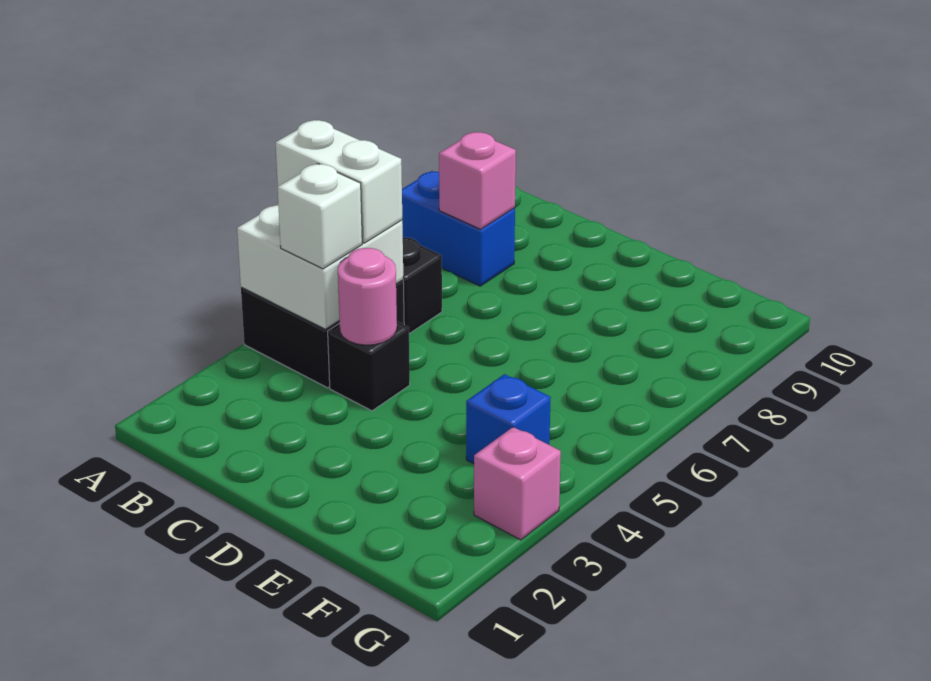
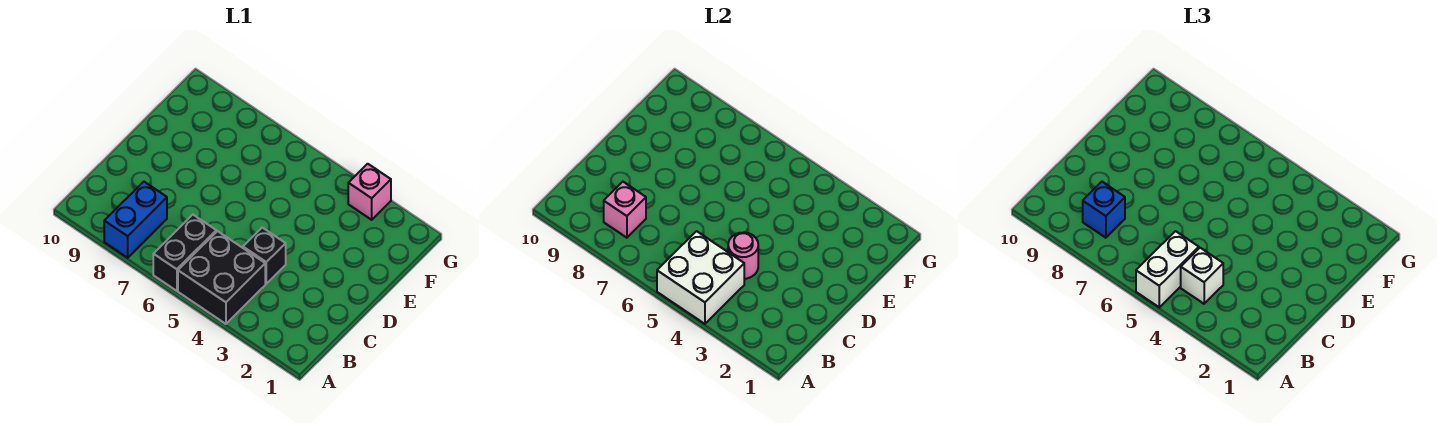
blue 1x1 brick [466,374,551,464] -> blue 1x1 brick moved to [1083,182,1125,238]

